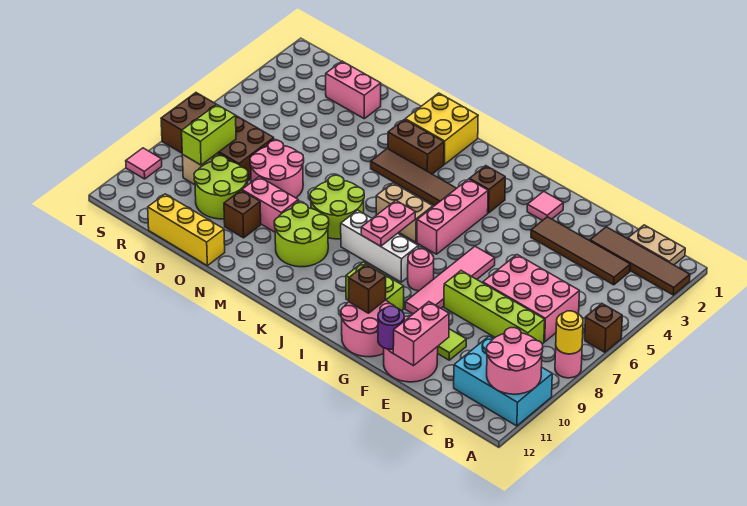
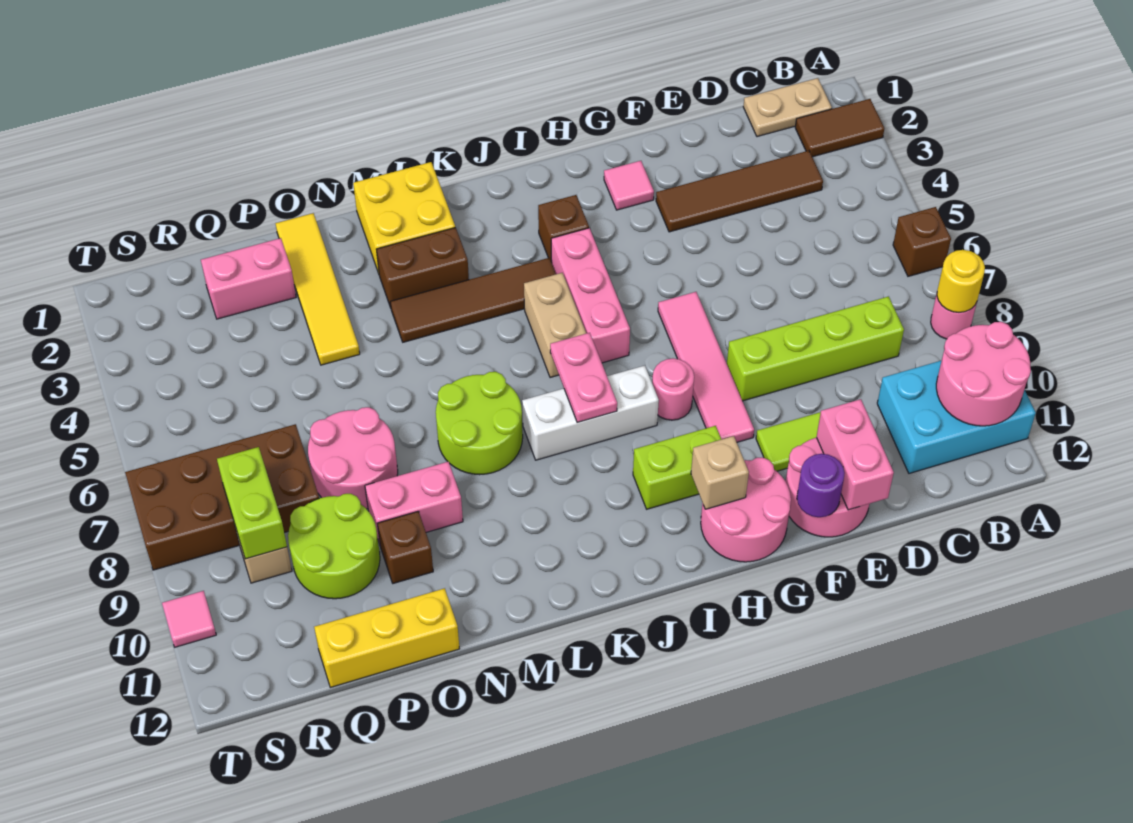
brown 1x4 tile [590,227,690,295] -> brown 1x2 tile [795,99,884,157]
pink 2x3 brick [483,255,580,342] -> none
brown 1x1 brick [349,265,386,313] -> tan 1x1 brick [691,436,749,509]
tan 1x2 brick [376,183,433,242] -> tan 1x2 brick turned to [524,273,586,378]
lime 2x2 round brick [274,203,329,267] -> none
none -> yellow 1x4 tile [276,213,360,365]

